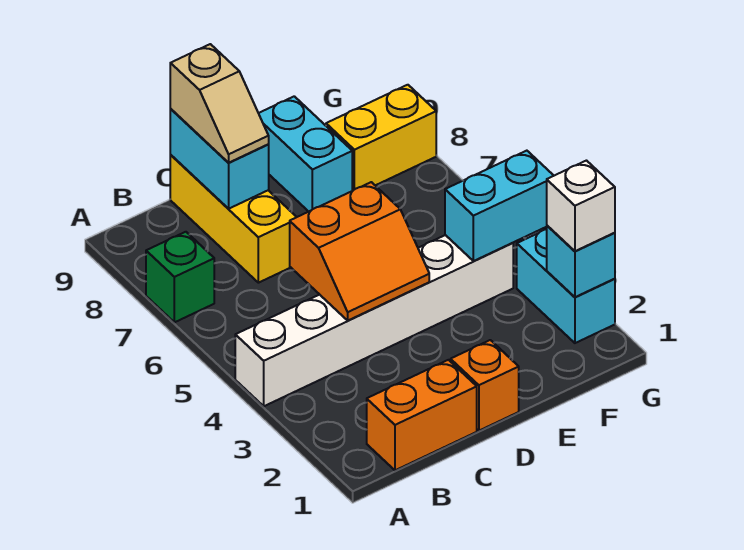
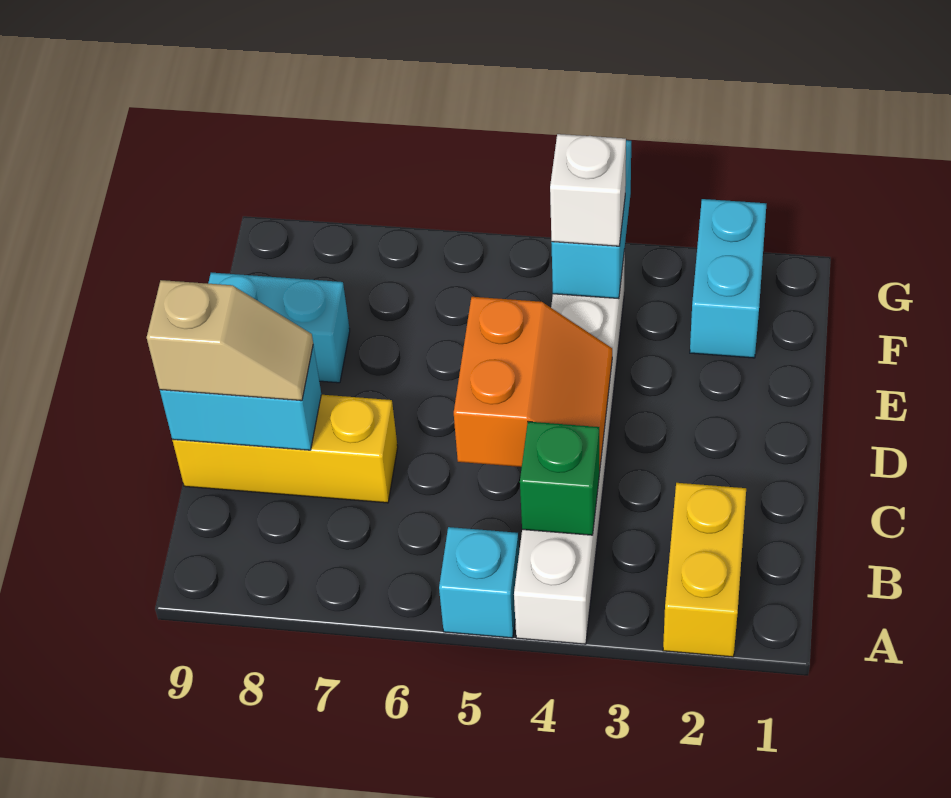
green 1x1 brick [146,232,214,322] -> green 1x1 brick moved to [520,422,599,535]
orange 1x2 brick [367,360,477,470] -> none
orange 1x1 brick [451,340,519,431] -> none
yellow 1x2 brick [326,85,436,191] -> yellow 1x2 brick moved to [663,483,746,657]
cyan 1x2 brick [517,229,615,343] -> cyan 1x2 brick turned to [690,199,766,358]
cyan 1x1 brick [547,226,615,297] -> cyan 1x1 brick moved to [439,527,519,638]
white 1x1 brick [547,161,615,251] -> white 1x1 brick moved to [550,134,626,246]

